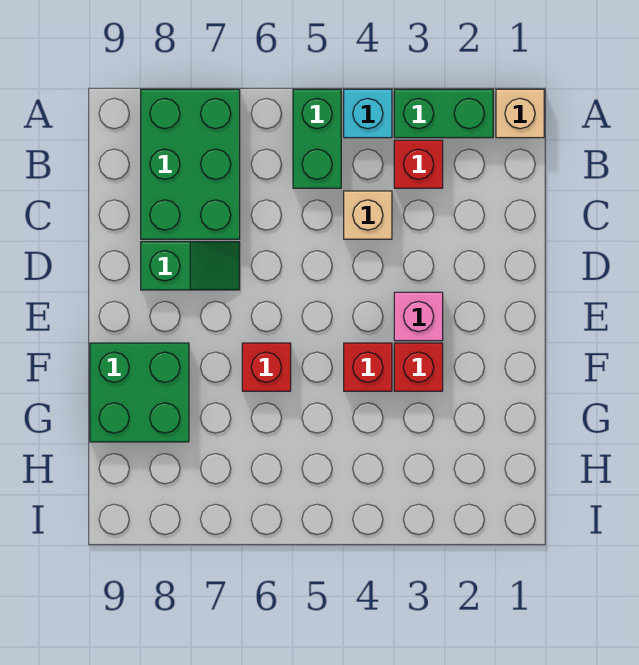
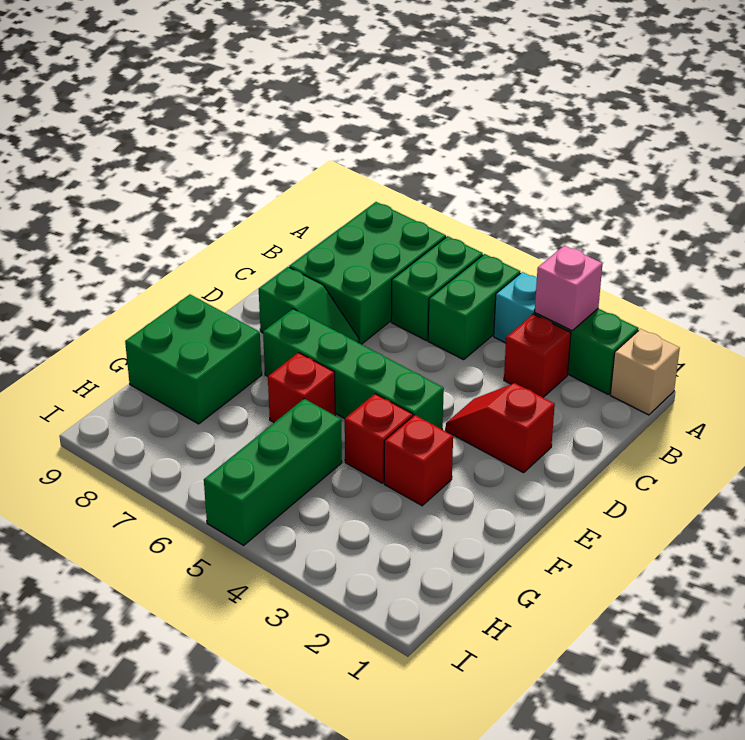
none -> green 1x2 brick [391,236,483,340]
tan 1x1 brick [344,191,392,239] -> none
none -> red 1x2 slope [446,383,555,473]
pink 1x1 brick [394,292,443,341] -> pink 1x1 brick moved to [535,245,602,330]
none -> green 1x4 brick [263,309,444,429]
none -> green 1x3 brick [204,399,342,545]

